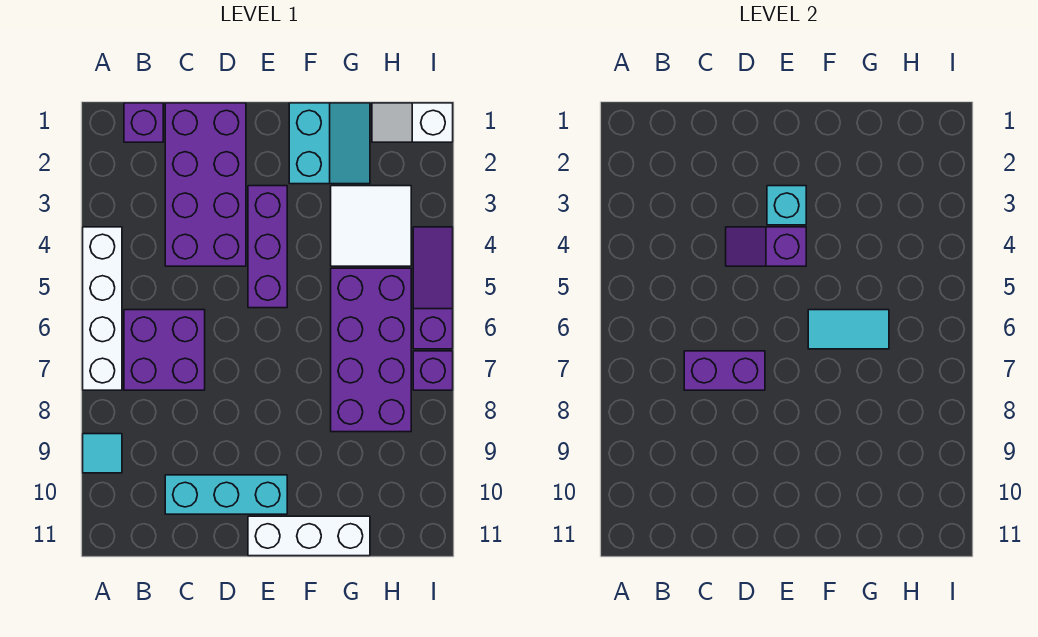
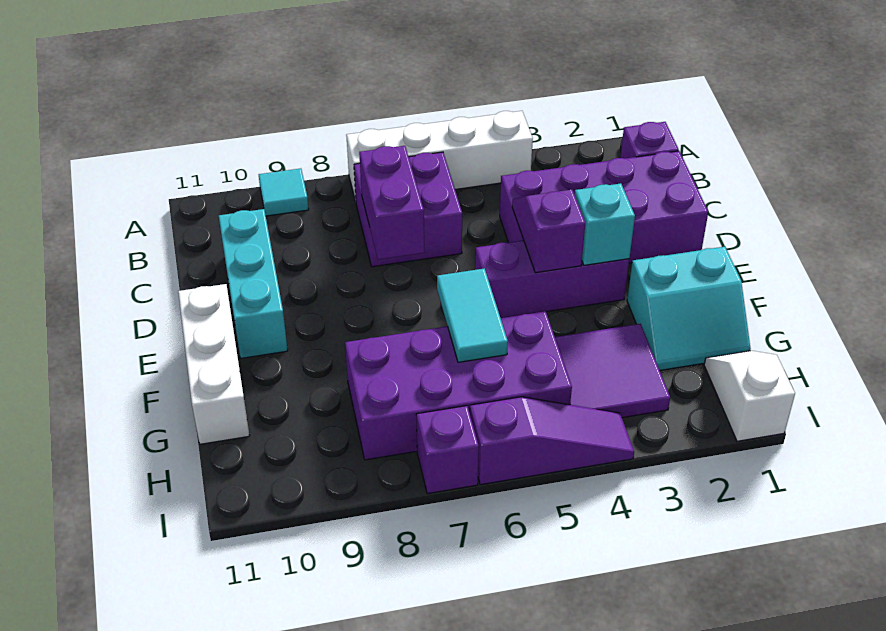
white 2x2 tile [331,186,411,266] -> purple 2x2 tile [555,324,670,418]

